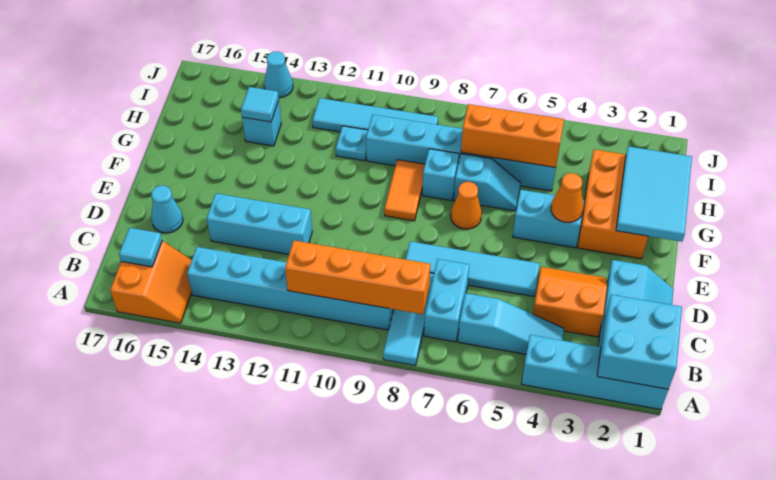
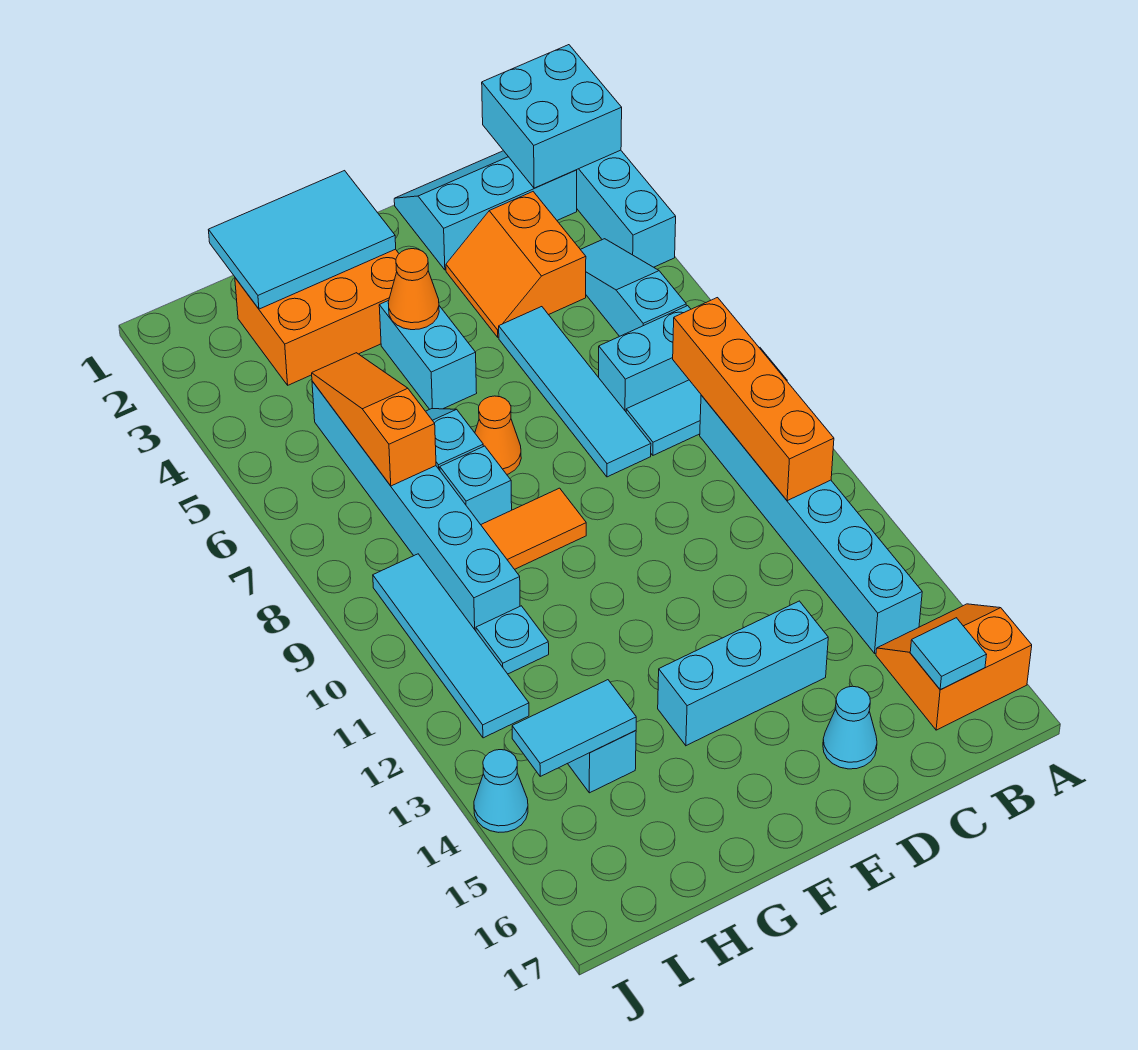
cyan 1x3 brick [207,193,312,254] -> cyan 1x3 brick turned to [658,601,828,746]
orange 1x3 brick [461,104,564,168] -> orange 1x3 slope [312,353,436,486]
cyan 1x1 tile [241,87,279,122] -> cyan 1x2 tile [512,680,636,776]

